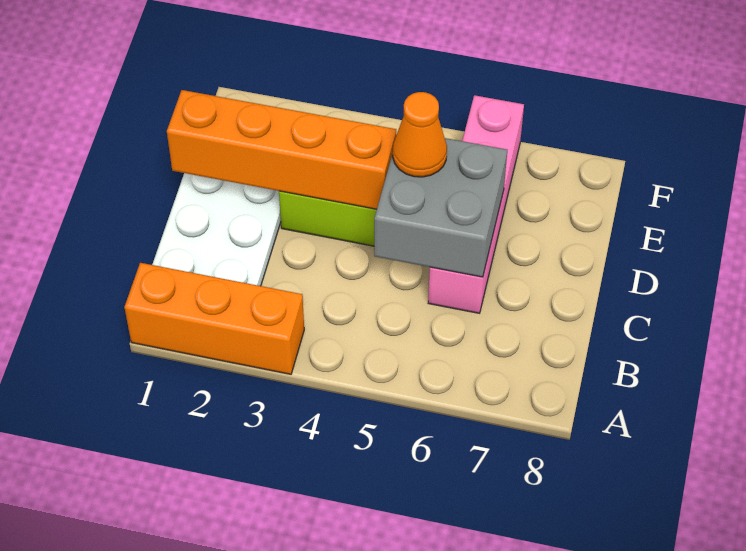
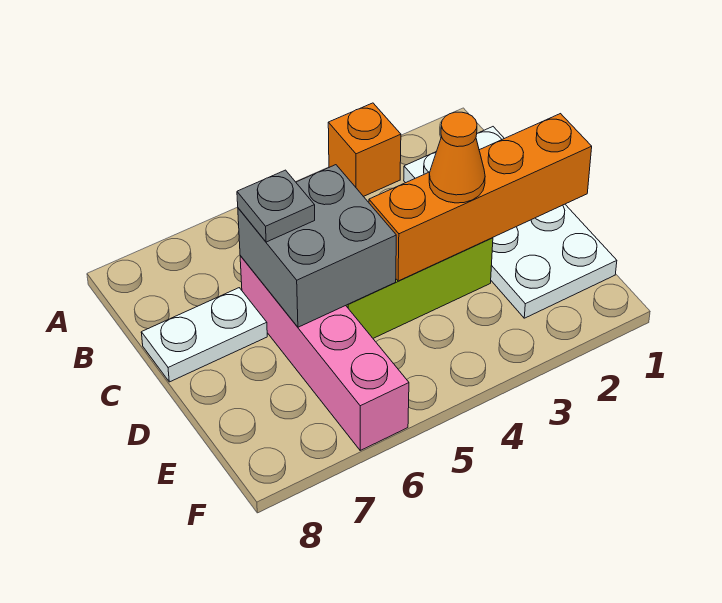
orange 1x3 brick [124,263,304,374] -> orange 1x1 brick [328,103,401,197]
none -> grey 1x1 plate [237,170,315,242]
none -> white 1x2 plate [141,288,267,382]
orange 1x1 cone [393,92,447,177] -> orange 1x1 cone moved to [429,112,485,203]

